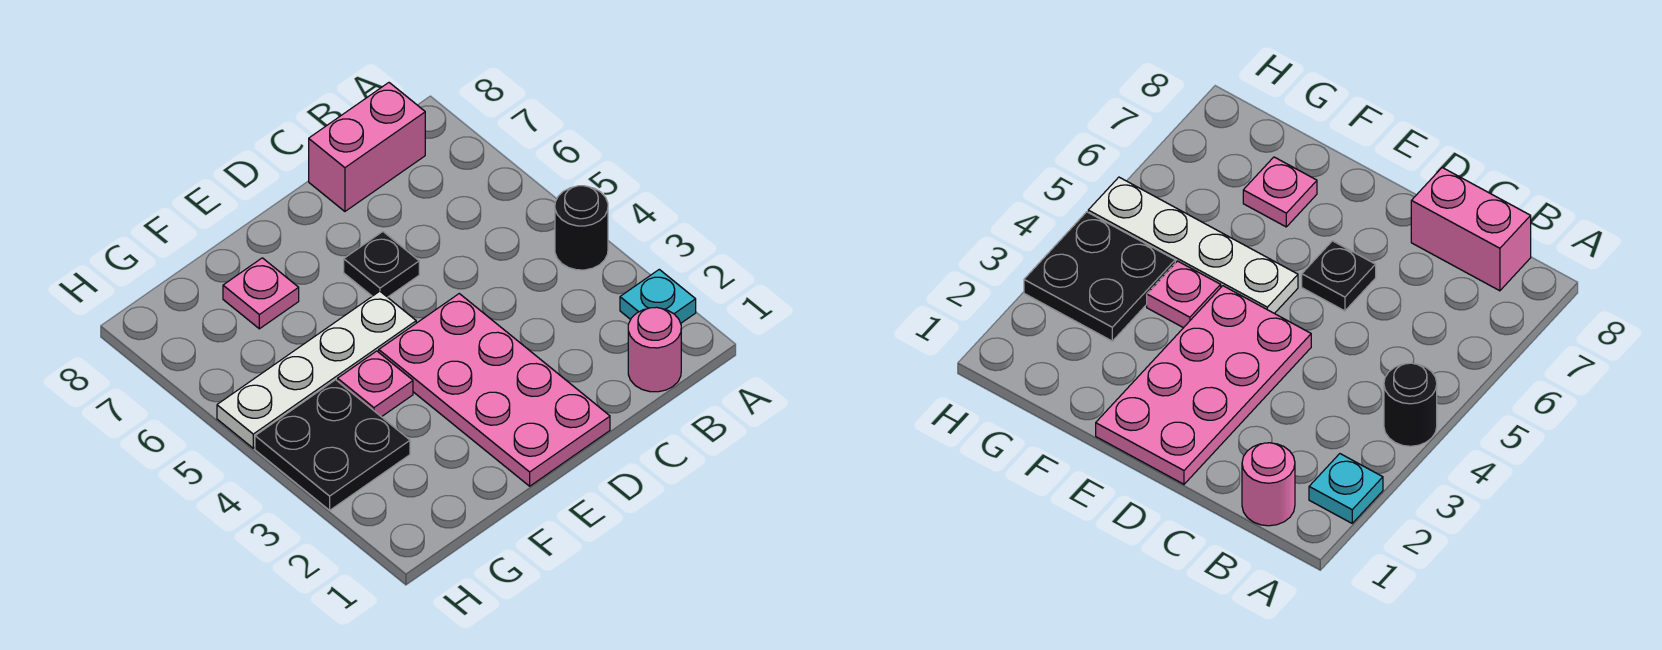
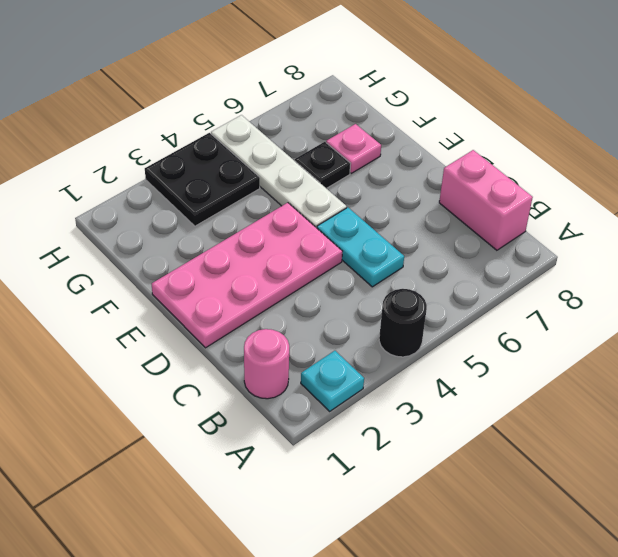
none -> cyan 1x2 plate [317,207,404,287]
black 1x1 plate [344,232,419,297] -> black 1x1 plate moved to [295,142,350,188]
pink 1x1 plate [338,351,413,417] -> none

